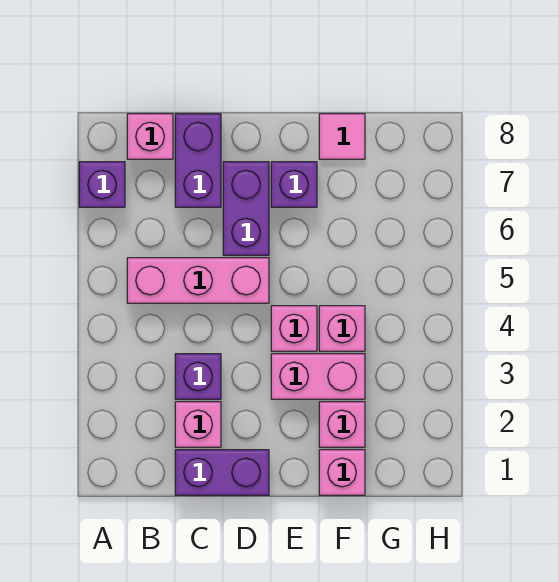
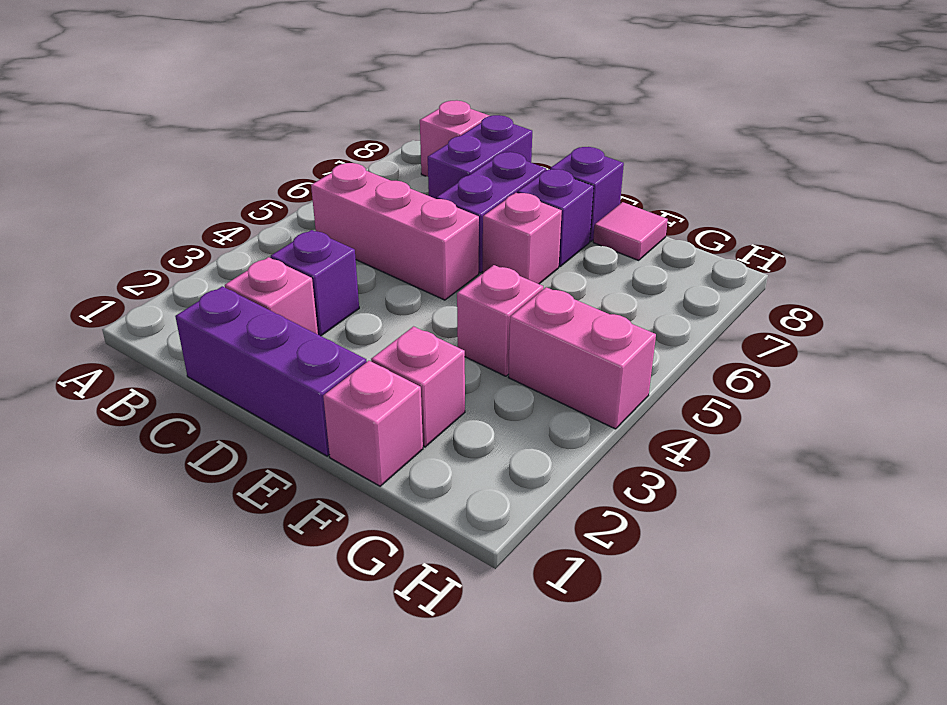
purple 1x1 brick [79,162,125,207] -> purple 1x1 brick moved to [550,147,624,242]
purple 1x2 brick [175,450,269,495] -> purple 1x3 brick [175,286,367,456]
pink 1x2 brick [271,354,365,399] -> pink 1x2 brick moved to [509,287,656,429]
pink 1x1 brick [271,306,317,351] -> pink 1x1 brick moved to [483,193,562,284]

